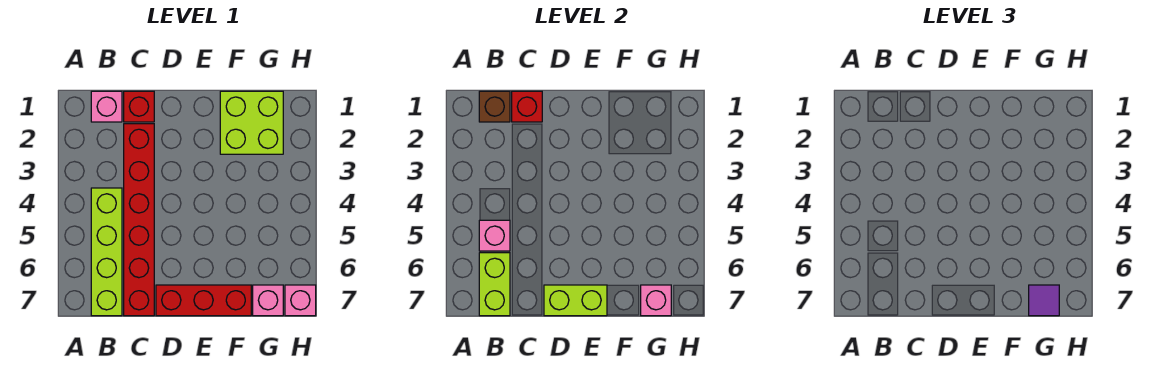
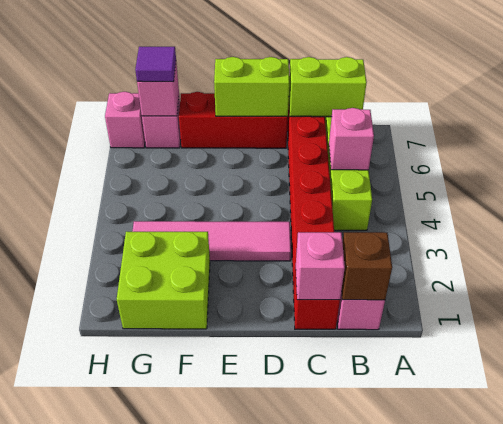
lime 1x2 brick [479,253,510,316] -> lime 1x2 brick turned to [289,57,367,117]
red 1x1 brick [512,91,542,122] -> pink 1x1 brick [295,232,345,300]
none -> pink 1x4 tile [132,221,291,261]

